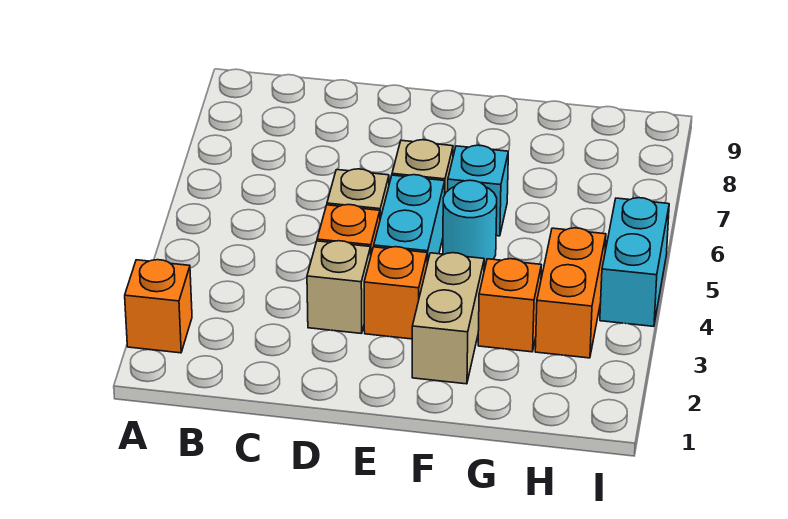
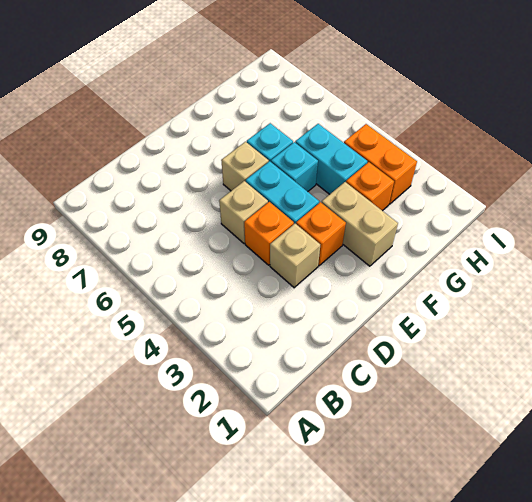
orange 1x1 brick [125,260,192,353] -> none
cyan 1x1 round brick [443,180,497,266] -> cyan 1x1 brick [271,142,318,192]
cyan 1x2 brick [600,198,669,326] -> cyan 1x2 brick moved to [295,124,367,194]

